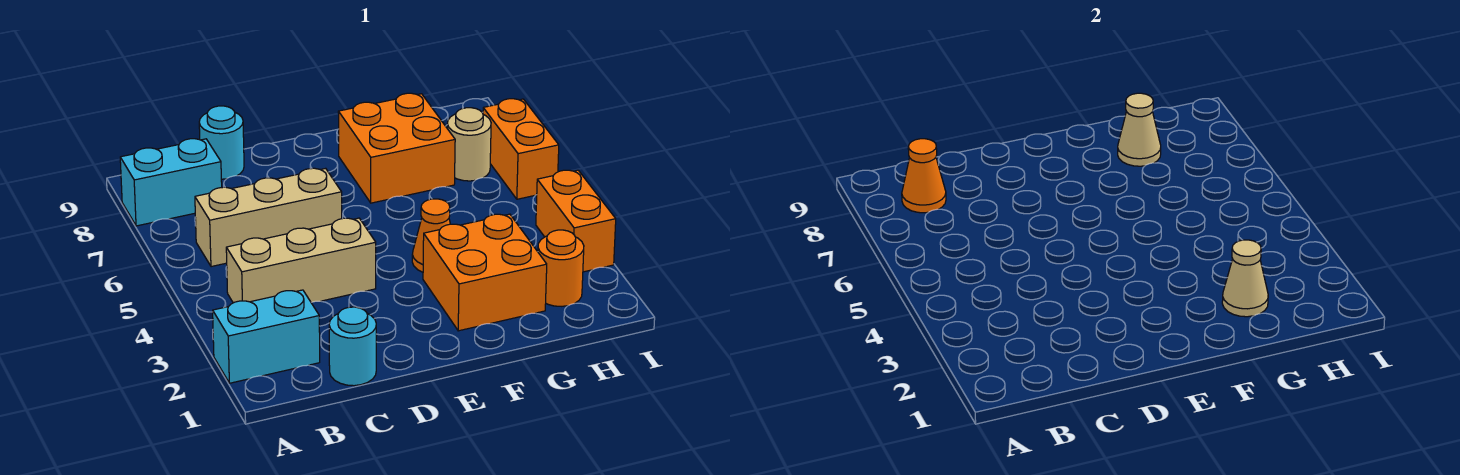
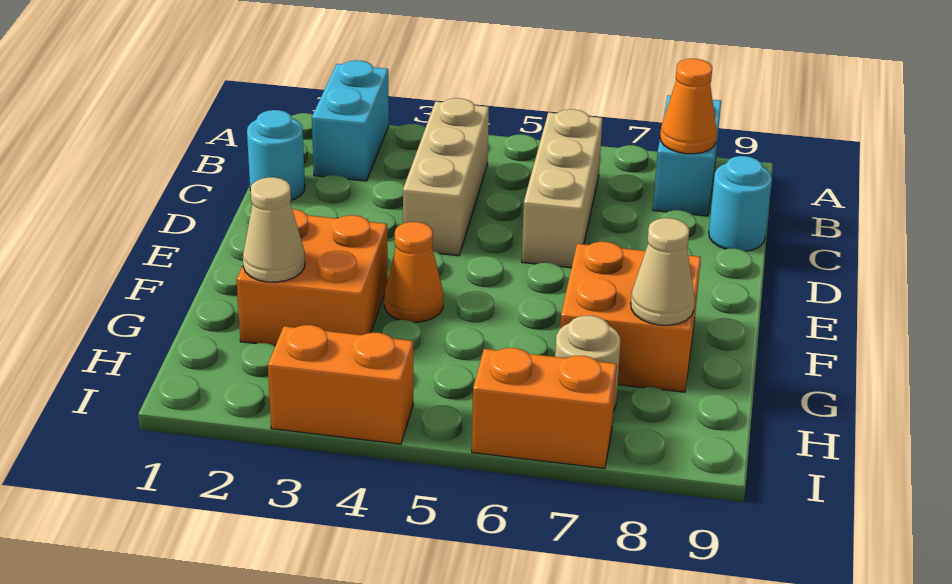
orange 1x1 round brick [538,230,584,306] -> none

